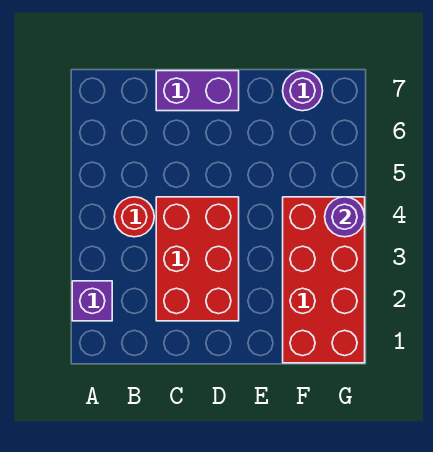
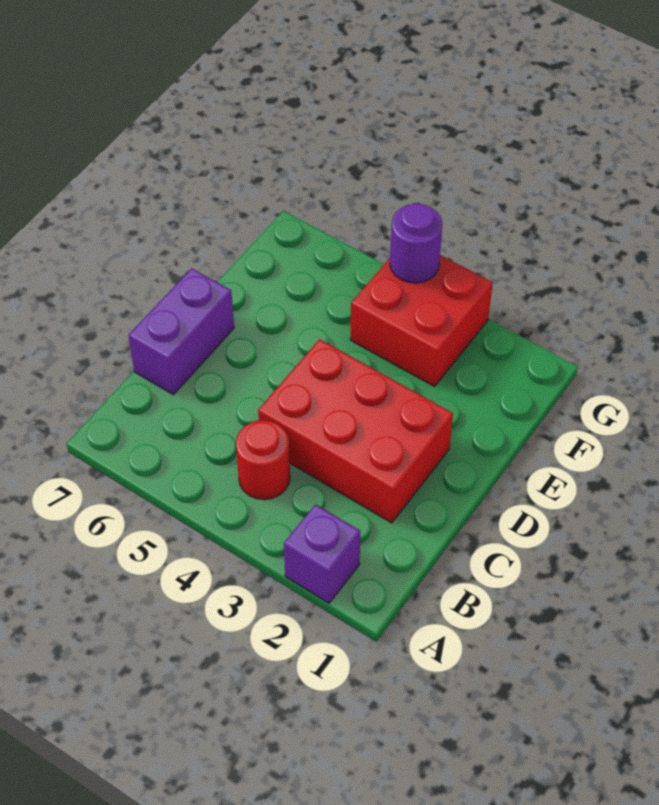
red 2x4 brick [283,197,365,363] -> red 2x2 brick [350,255,493,386]
purple 1x1 round brick [283,71,323,111] -> none

